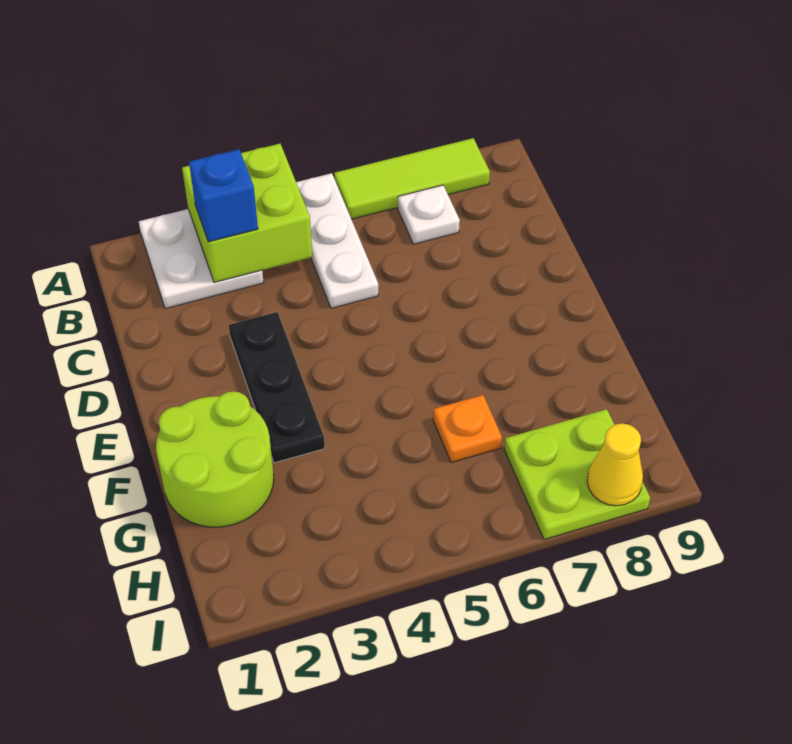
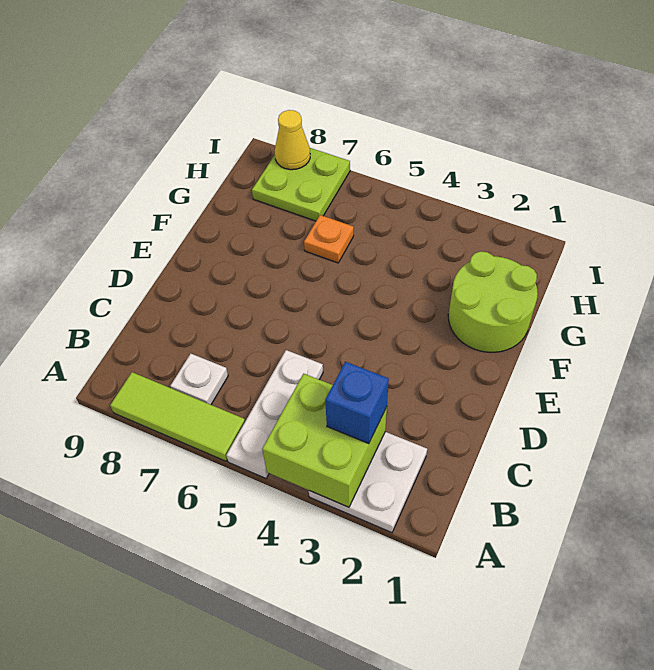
black 1x3 plate [229,312,325,463] -> none

